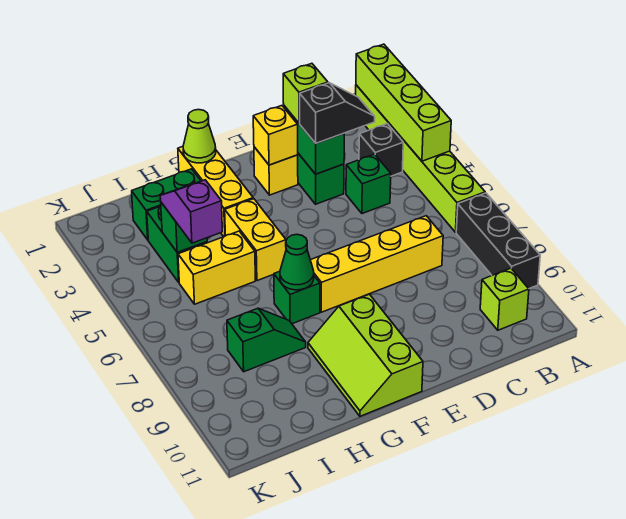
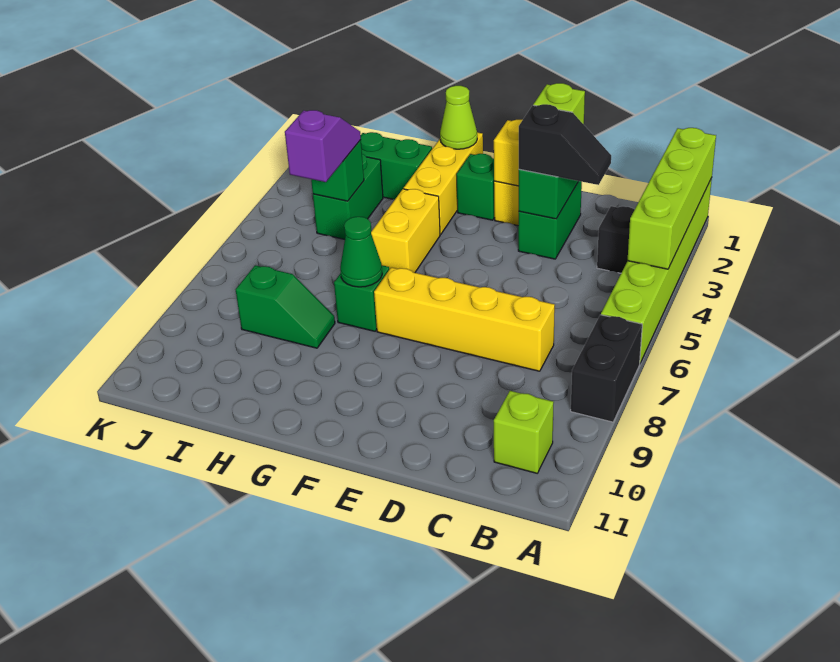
black 1x3 brick [456,193,540,289] -> black 1x2 brick [571,315,642,422]
green 1x1 brick [346,154,391,214] -> green 1x1 brick moved to [456,154,495,220]
lime 2x3 slope [308,294,423,416] -> none
yellow 1x2 brick [178,231,255,304] -> none

